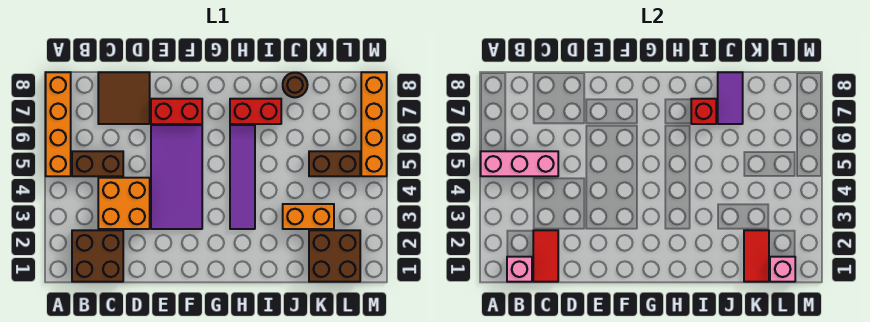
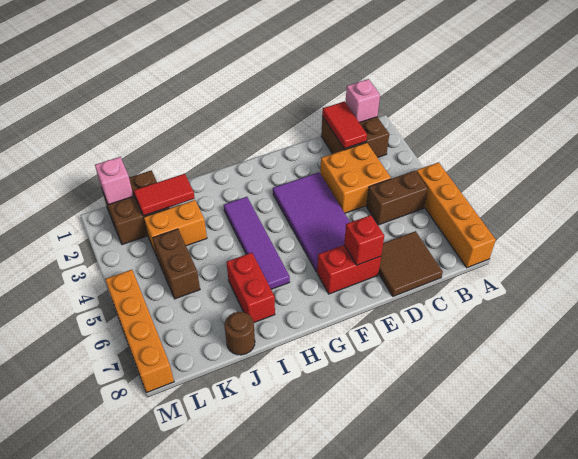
pink 1x3 brick [481,151,558,176] -> none
red 1x2 brick [230,99,281,124] -> red 1x2 brick turned to [227,253,275,323]
red 1x1 brick [691,99,716,124] -> red 1x1 brick moved to [344,215,384,265]
purple 1x2 tile [718,72,743,124] -> none
red 1x2 tile [744,230,769,282] -> red 1x2 tile turned to [134,174,195,216]
brown 1x2 brick [309,151,360,176] -> brown 1x2 brick turned to [153,229,200,299]

